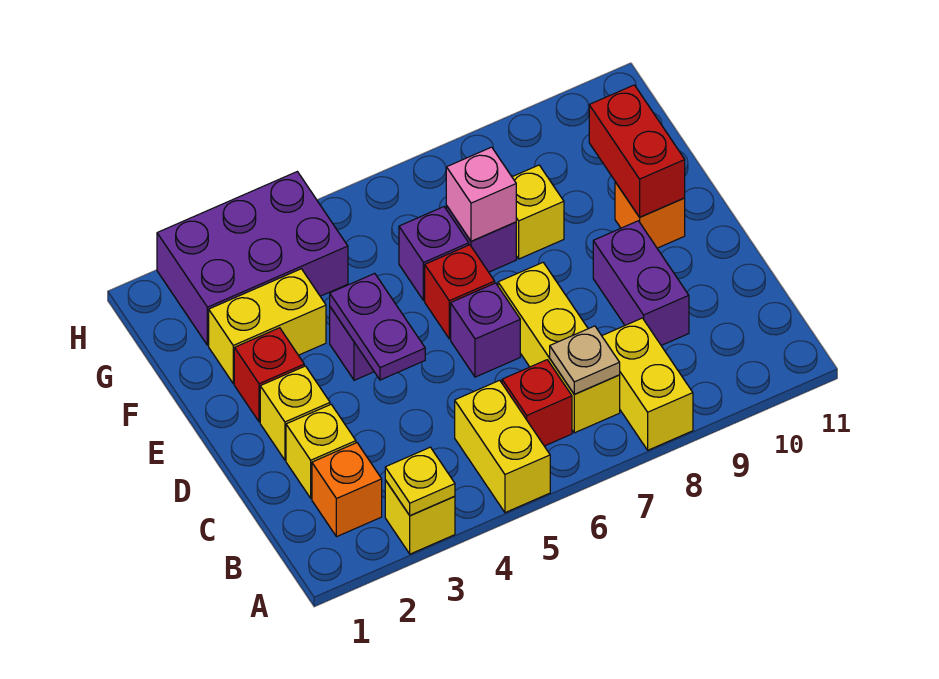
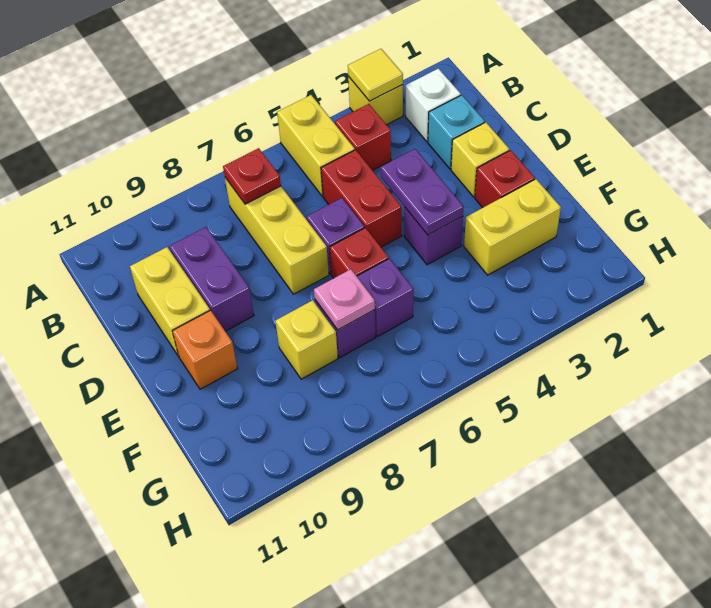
yellow 1x1 plate [385,447,455,515] -> yellow 1x1 tile [348,49,403,101]
yellow 1x2 brick [602,318,693,450] -> yellow 1x2 brick moved to [130,247,210,356]
orange 1x1 brick [312,443,382,537] -> white 1x1 brick [406,69,461,142]
red 1x1 brick [502,360,572,446] -> red 1x1 brick moved to [335,104,391,170]
tan 1x1 plate [550,326,620,394] -> red 1x1 plate [223,148,281,204]
yellow 1x1 brick [286,405,356,498] -> cyan 1x1 brick [428,95,485,169]
red 1x2 brick [589,85,685,217] -> red 1x2 brick moved to [321,150,402,247]
pink 1x1 brick [446,147,516,241] -> pink 1x1 plate [314,269,375,330]
purple 2x3 brick [157,172,348,345] -> none

